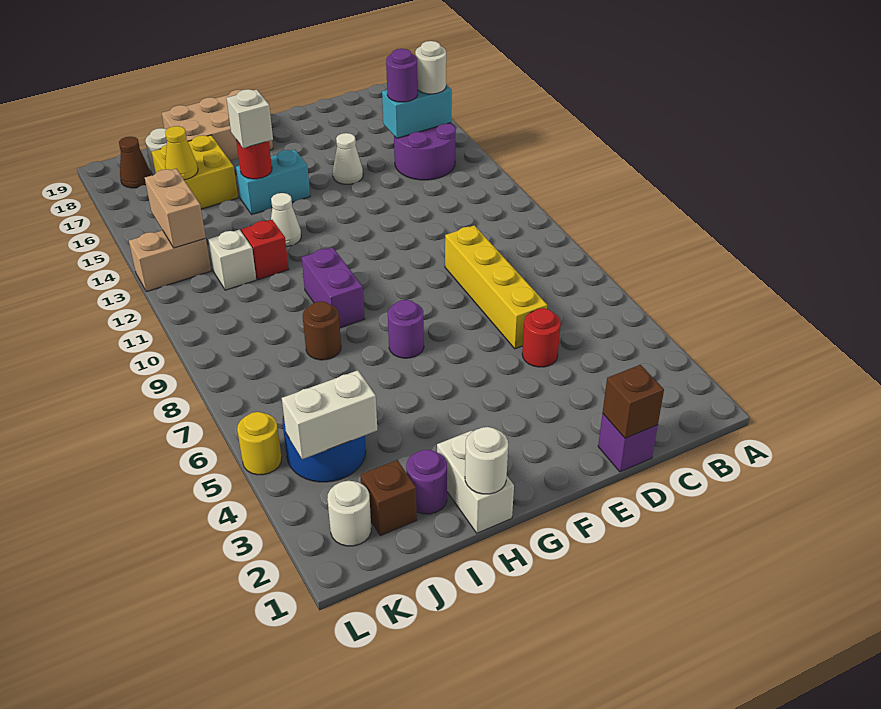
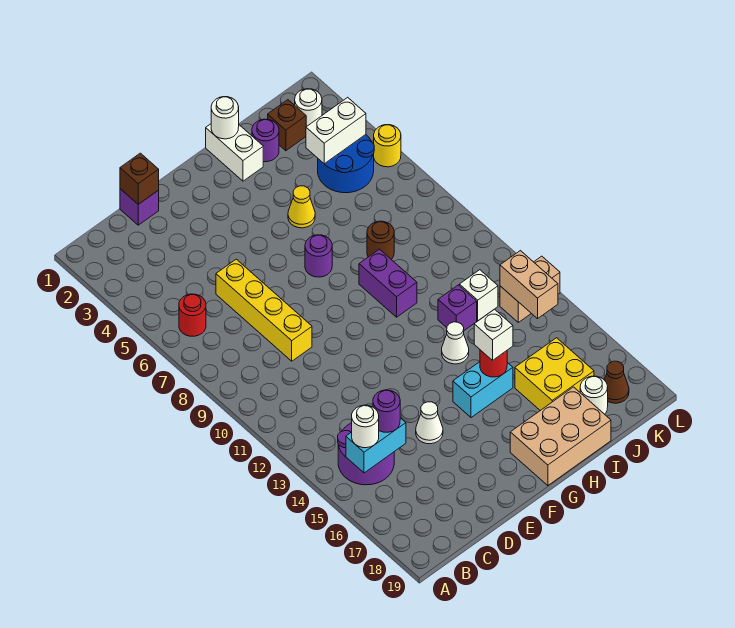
red 1x1 round brick [522,308,561,367] -> red 1x1 round brick moved to [179,294,206,336]
red 1x1 brick [241,220,289,280] -> purple 1x1 brick [438,285,477,330]
yellow 1x1 cone [165,126,198,180] -> yellow 1x1 cone moved to [288,186,315,228]

